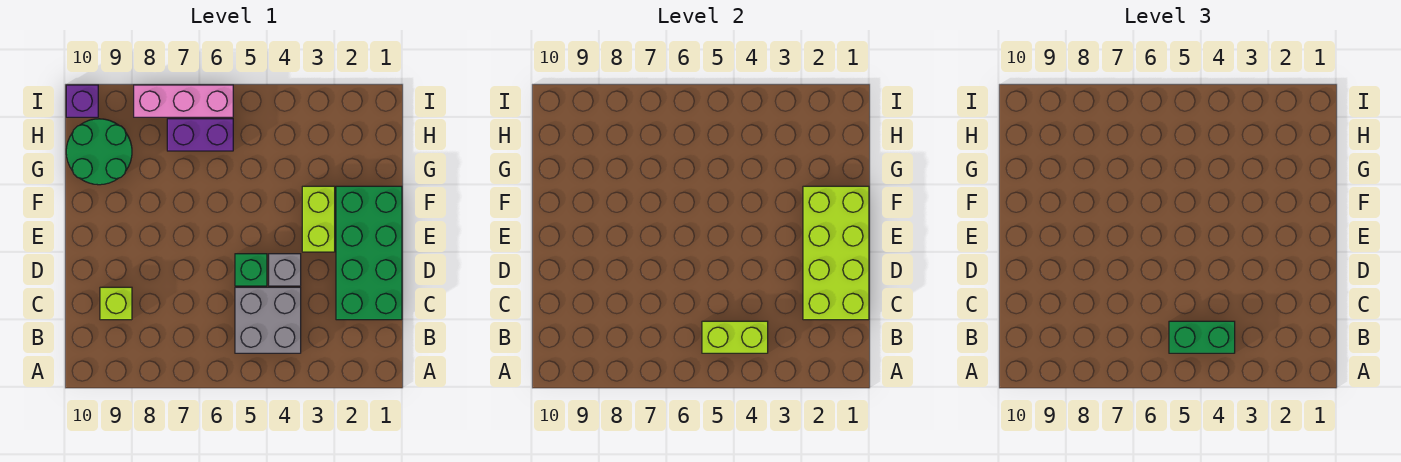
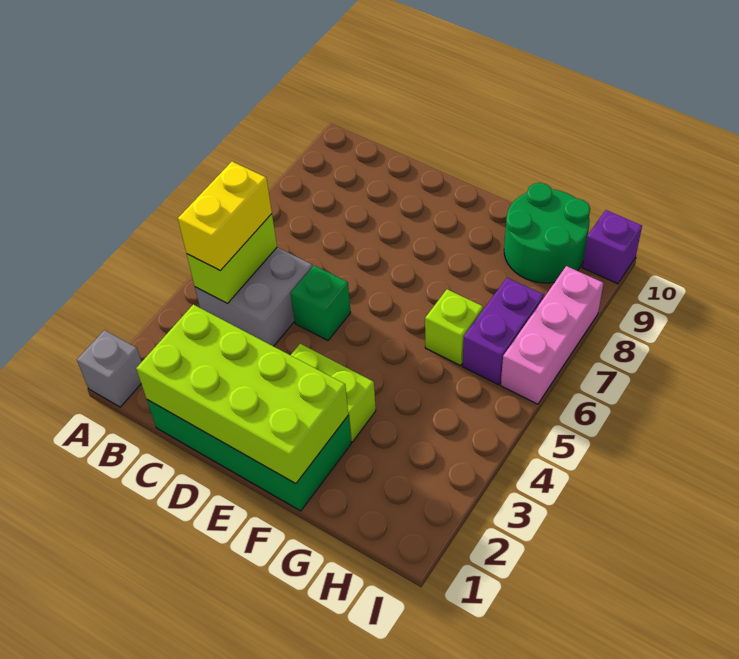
green 1x2 brick [1169,321,1235,353] -> yellow 1x2 brick [178,162,272,271]
lime 1x1 brick [100,287,132,320] -> lime 1x1 brick moved to [425,289,483,366]
grey 1x1 brick [269,254,301,286] -> grey 1x1 brick moved to [77,330,141,407]

